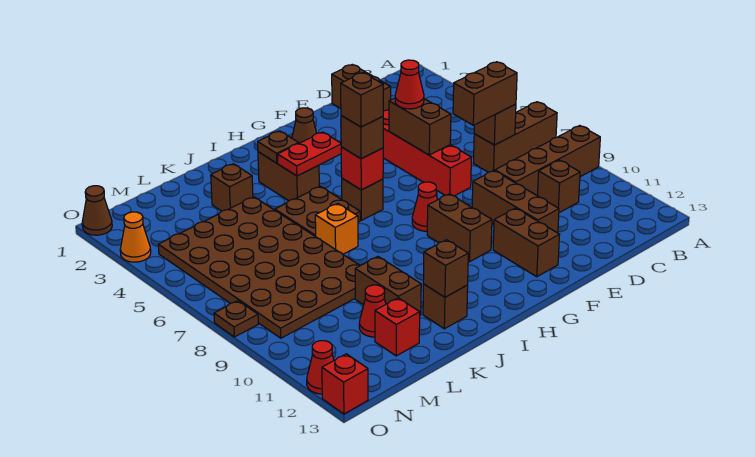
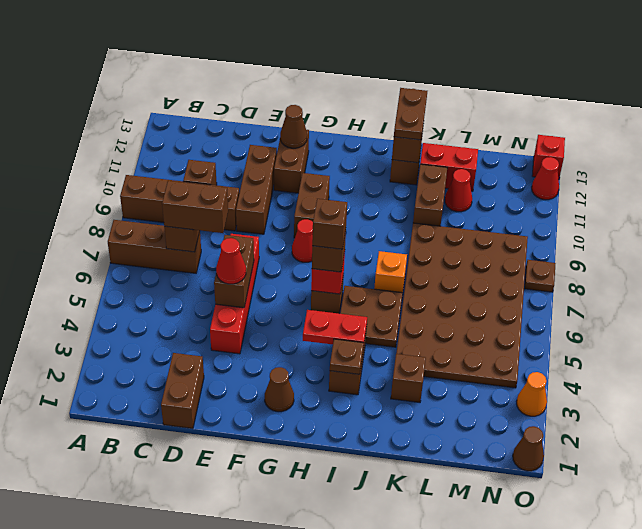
none -> brown 1x1 cone [280,105,307,148]
none -> brown 1x2 plate [394,88,427,140]
red 1x1 brick [375,298,420,356] -> red 1x2 brick [420,143,478,191]

